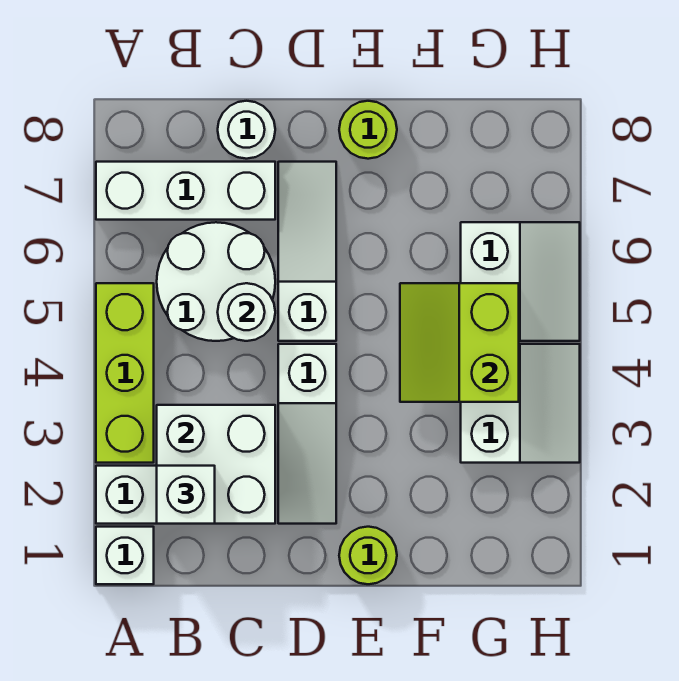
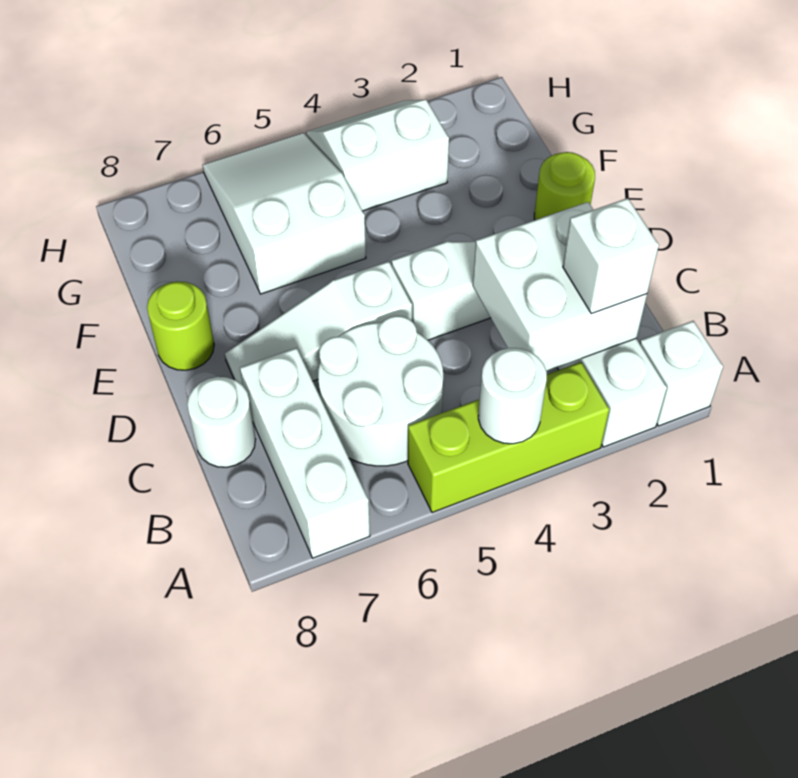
white 1x1 round brick [218,283,275,341] -> white 1x1 round brick moved to [478,348,547,444]
lime 2x2 slope [400,283,519,402] -> none
white 2x2 slope [461,222,580,341] -> white 2x3 slope [203,133,366,294]

